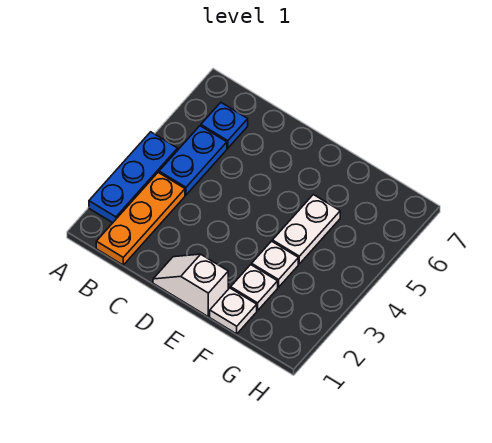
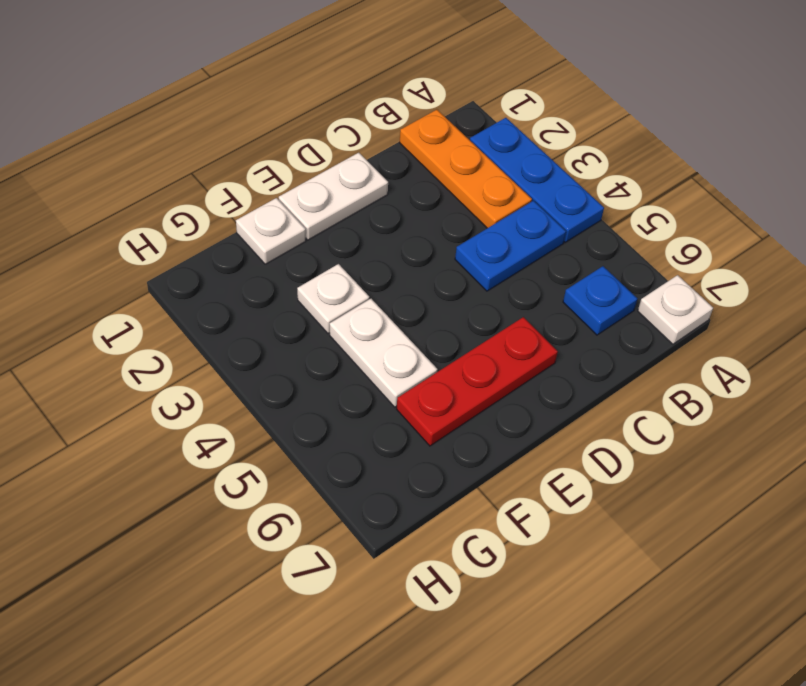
blue 1x2 plate [159,126,227,195] -> blue 1x2 plate turned to [455,201,566,291]
white 1x2 slope [153,254,228,317] -> white 1x2 plate [279,153,388,240]
none -> red 1x3 plate [397,317,558,446]
white 1x1 plate [231,265,278,310] -> white 1x1 plate moved to [638,275,713,344]

